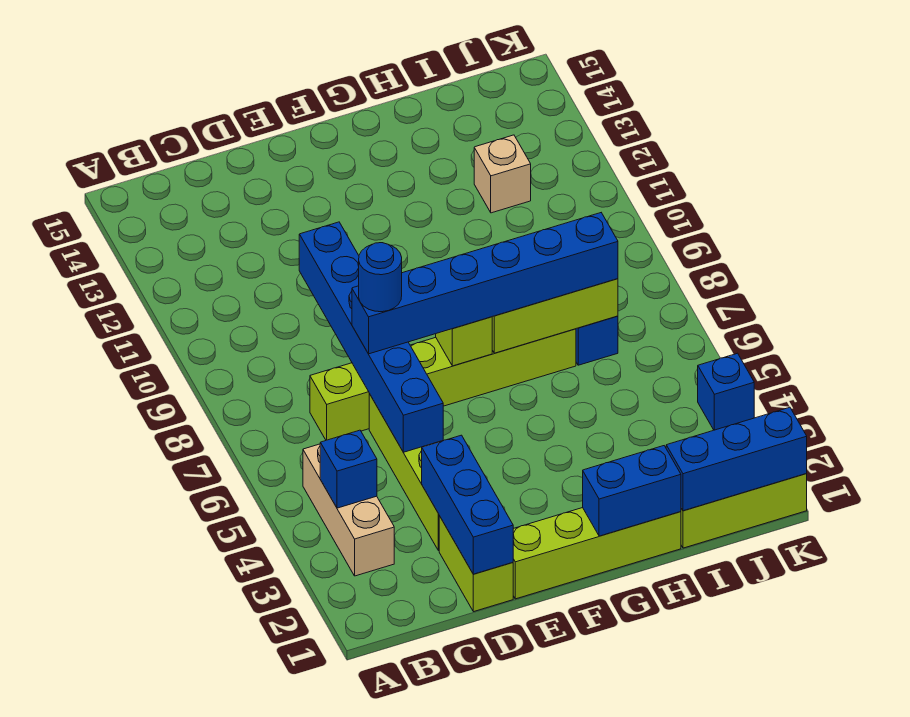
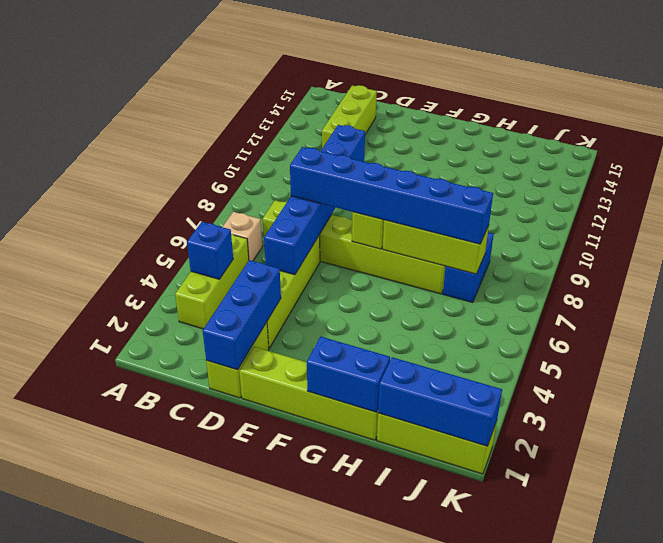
tan 1x3 brick [303,444,394,576] -> lime 1x3 brick [175,234,249,329]
none -> lime 1x3 brick [322,85,377,148]
blue 1x1 round brick [359,243,402,312] -> none
tan 1x1 brick [474,135,531,213] -> tan 1x1 brick moved to [223,212,262,261]
blue 1x1 brick [698,353,754,430] -> none

